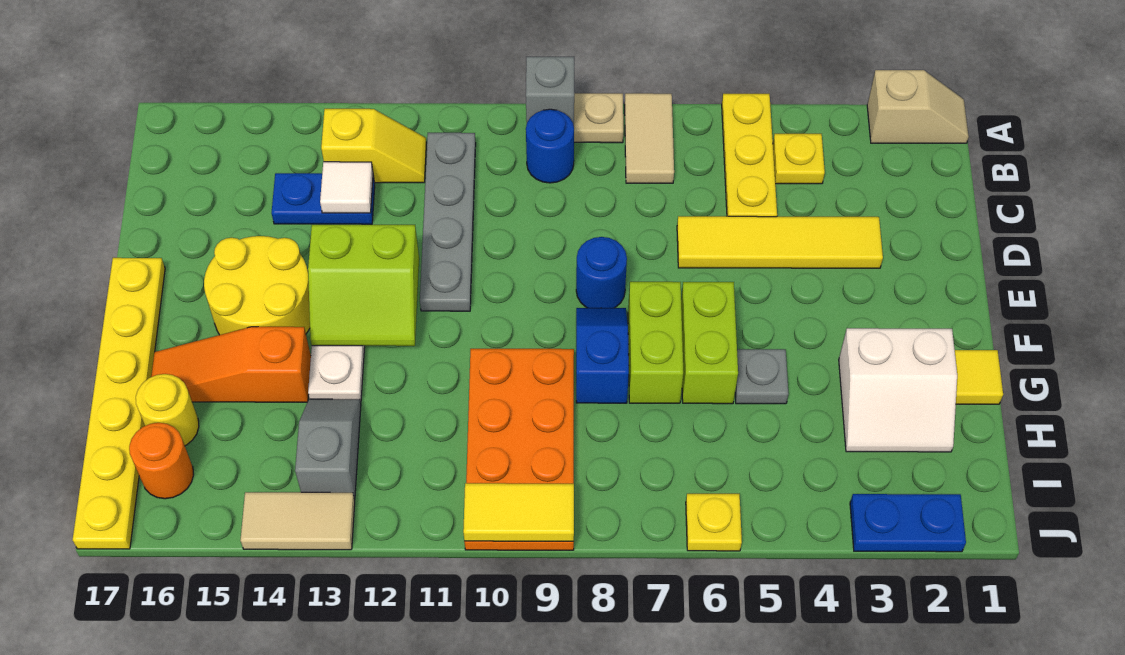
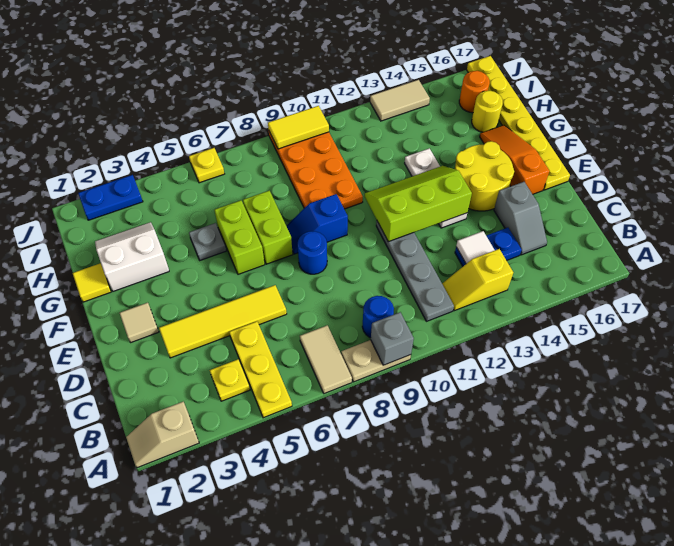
none -> tan 1x1 tile [120,303,159,343]
lime 2x2 slope [308,225,419,346] -> lime 2x3 slope [365,166,472,242]
blue 1x2 slope [576,308,629,403] -> blue 1x2 slope turned to [287,194,348,254]
orange 1x3 slope [151,327,311,402] -> orange 1x3 slope turned to [480,125,550,194]
grey 1x2 slope [295,399,361,499] -> grey 1x2 slope moved to [494,182,547,255]

